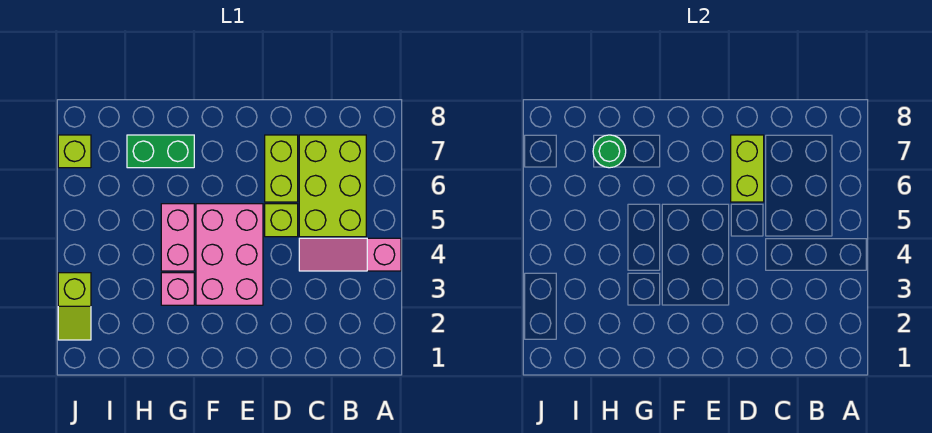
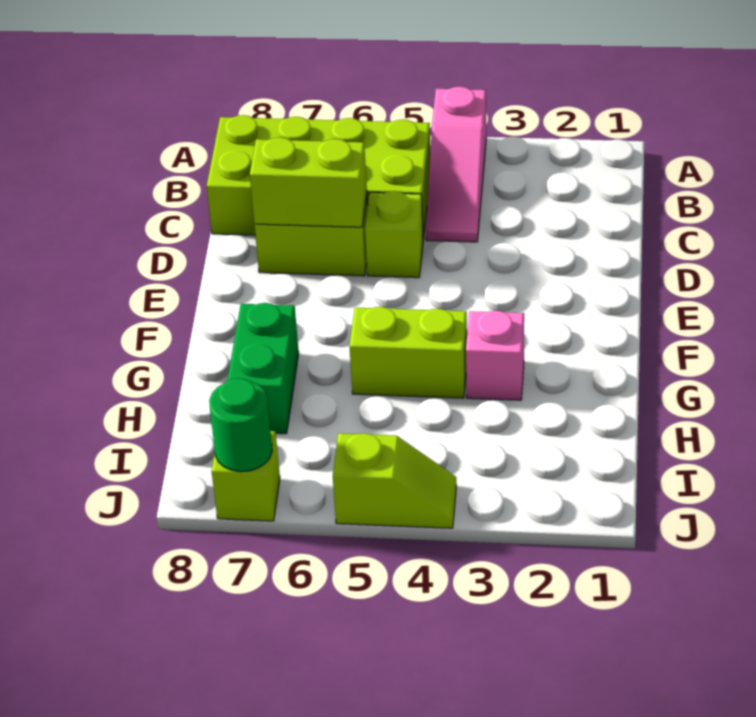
lime 2x3 brick [299,135,366,237] -> lime 2x4 brick [207,115,430,240]
pink 2x3 brick [196,204,263,305] -> none
pink 1x2 brick [161,204,194,271] -> lime 1x2 brick [350,307,467,398]
green 1x1 round brick [593,135,626,168] -> green 1x1 round brick moved to [209,378,272,472]
lime 1x2 slope [58,273,91,340] -> lime 1x2 slope moved to [333,433,456,528]

